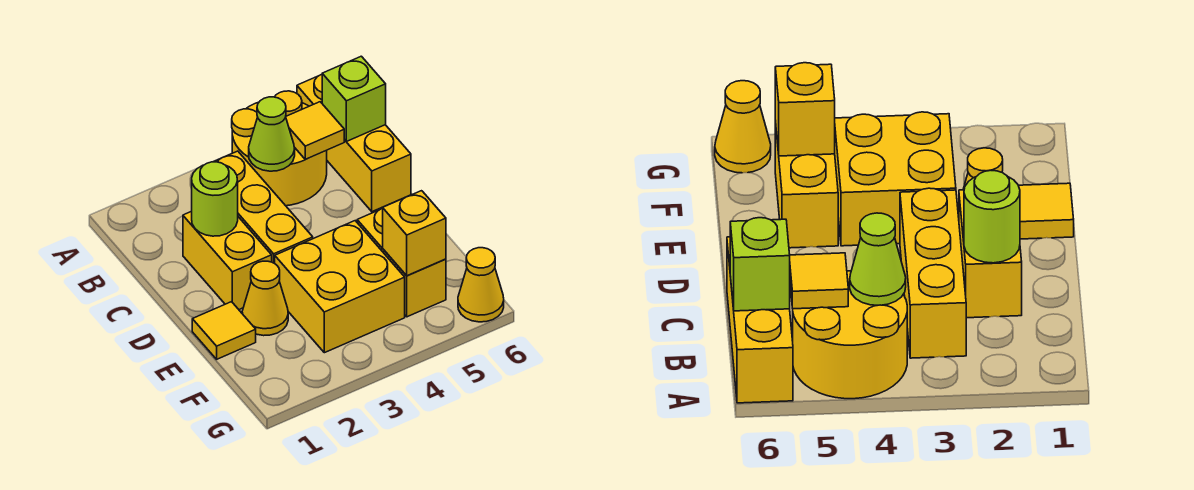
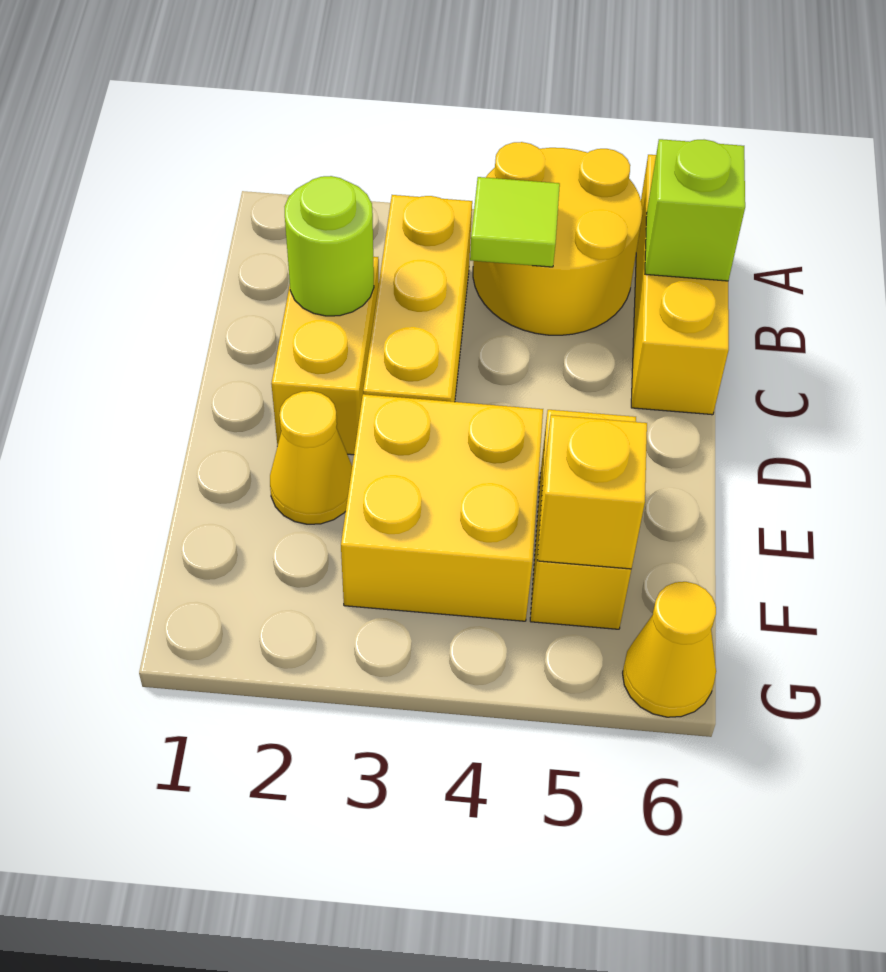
lime 1x1 cone [249,97,295,171] -> lime 1x1 tile [470,177,560,267]
yellow 1x1 tile [286,102,344,159] -> none
yellow 1x1 tile [192,302,256,359] -> none

